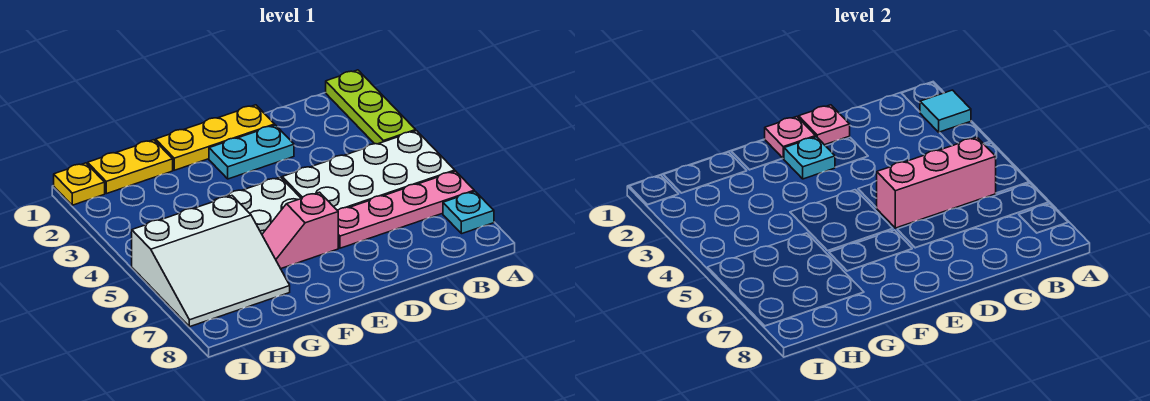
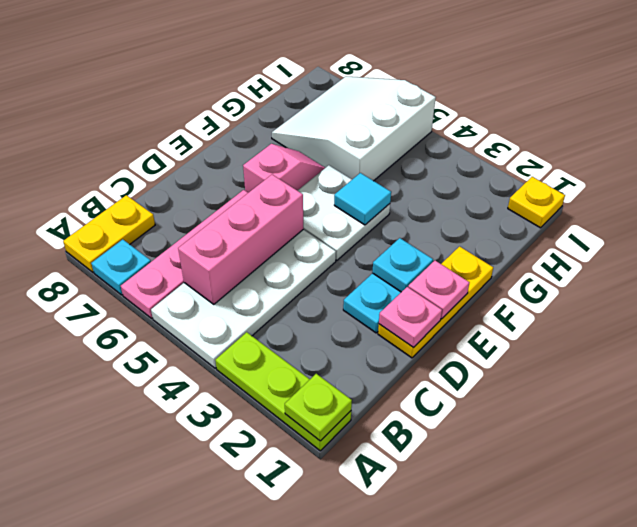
none -> lime 1x1 plate [285,374,352,441]
cyan 1x1 tile [920,90,971,132] -> cyan 1x1 tile moved to [334,173,391,225]
yellow 1x2 plate [88,140,173,194] -> yellow 1x2 plate moved to [63,195,155,272]

